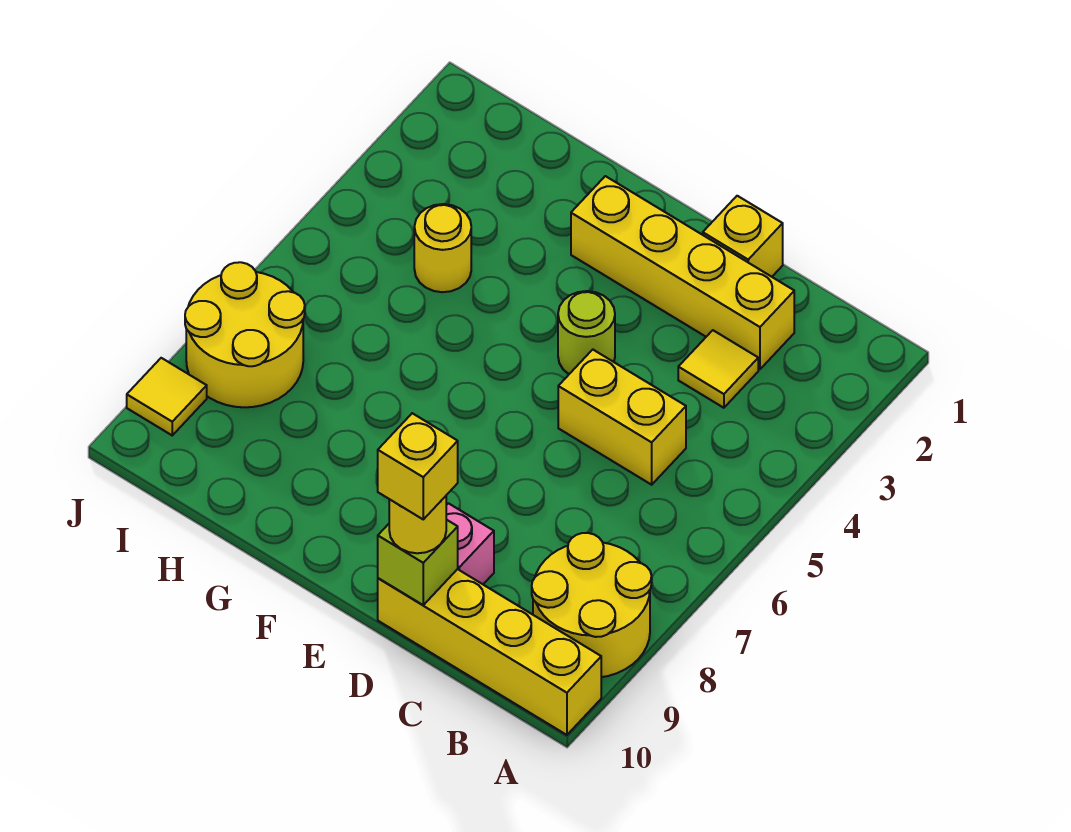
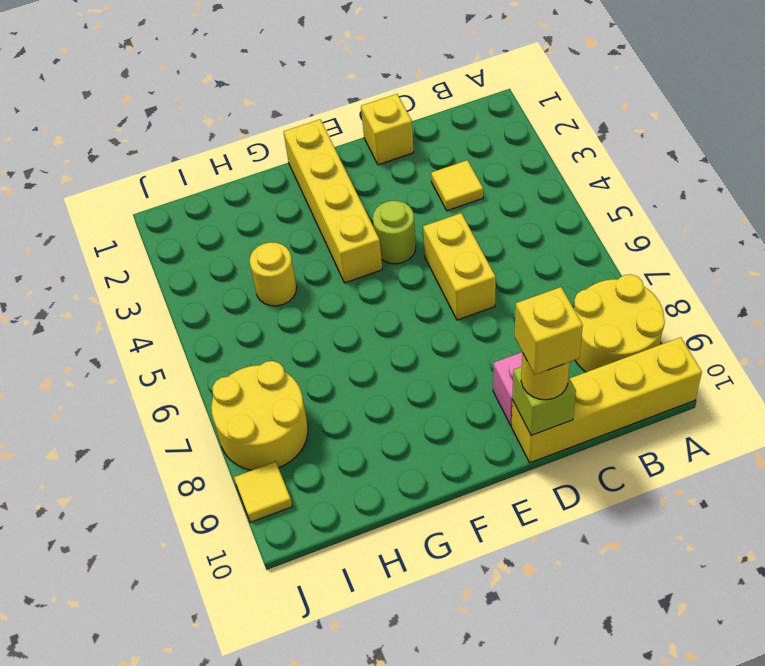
yellow 1x4 brick [571,176,794,369] -> yellow 1x4 brick turned to [284,119,382,283]
yellow 1x2 brick [558,350,686,485] -> yellow 1x2 brick turned to [423,213,496,320]

